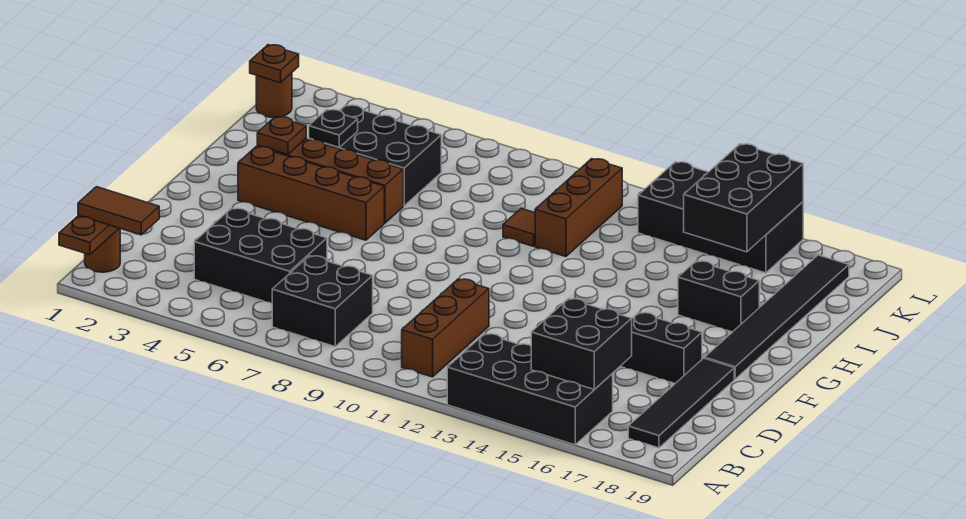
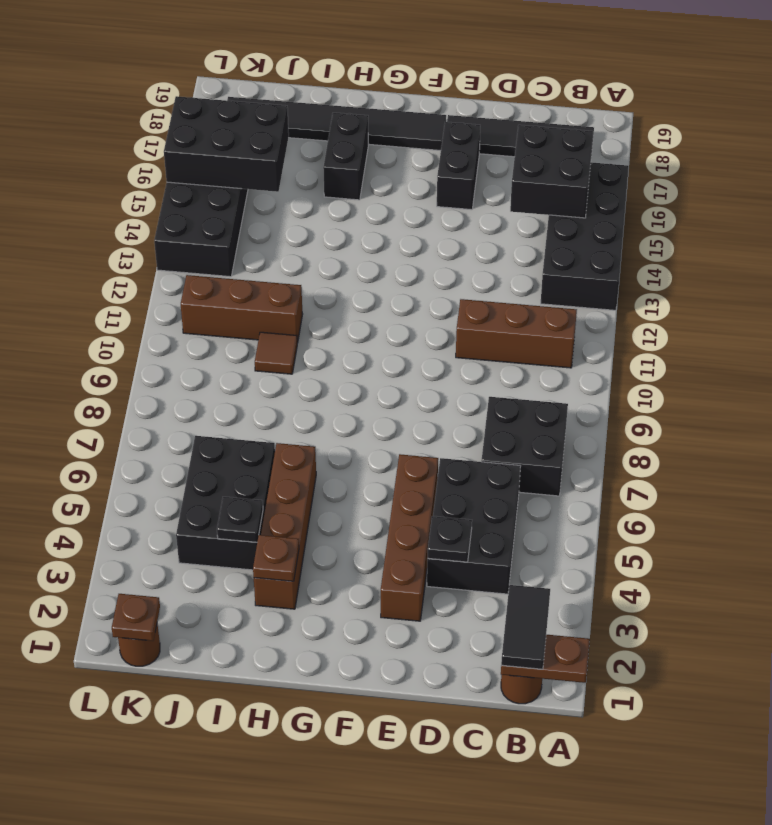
brown 1x2 tile [78,187,159,235] -> black 1x2 tile [501,585,550,669]
none -> black 1x1 plate [428,516,472,562]
brown 1x4 brick [238,146,384,240] -> brown 1x4 brick moved to [381,454,438,621]

